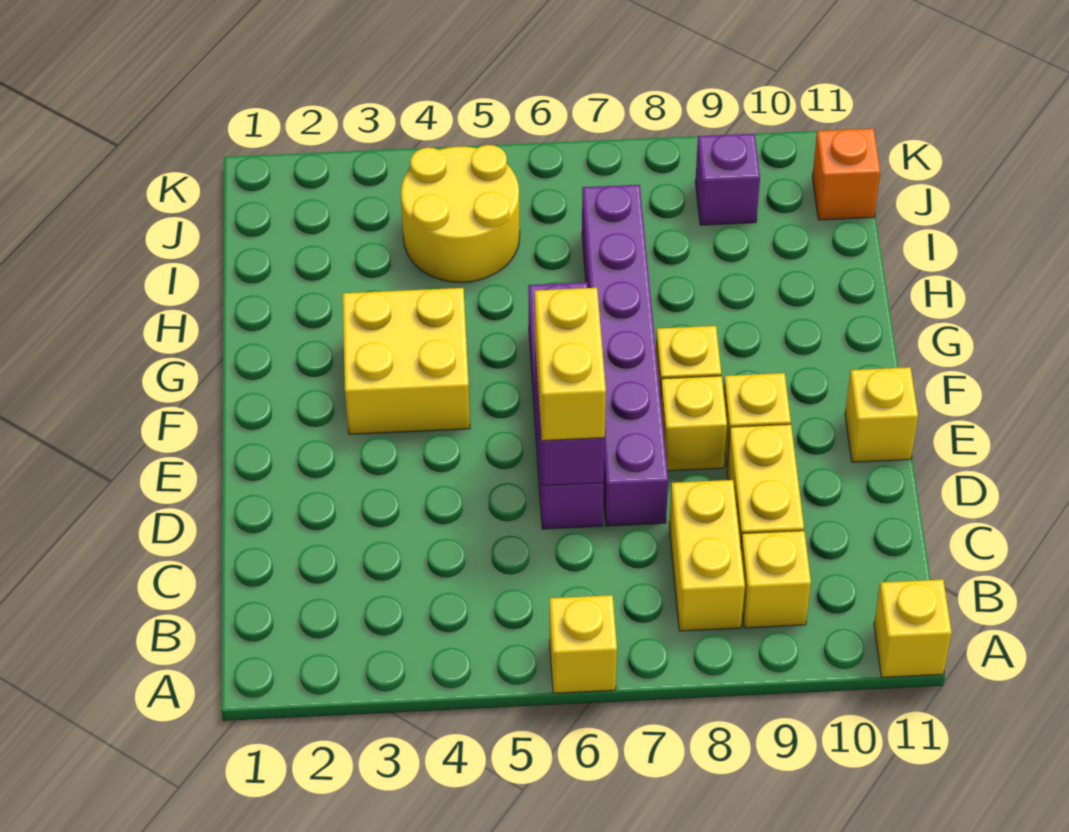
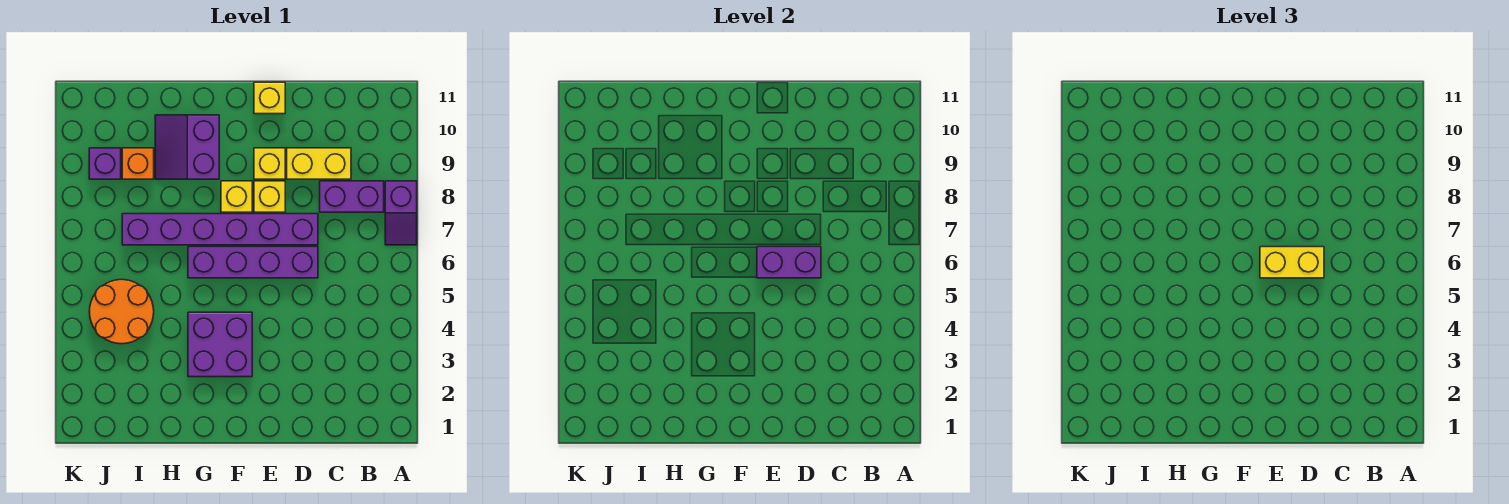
yellow 1x1 brick [550,595,617,693] -> none
none -> purple 1x2 slope [385,181,417,245]
yellow 1x1 brick [874,579,952,677] -> none
yellow 1x2 brick [669,480,745,631] -> purple 1x2 brick [320,181,384,212]
yellow 1x1 brick [741,531,811,628] -> none
yellow 2x2 brick [343,288,470,434] -> purple 2x2 brick [188,312,252,377]
none -> purple 2x2 slope [155,115,219,179]
yellow 2x2 round brick [401,145,520,282] -> orange 2x2 round brick [89,280,154,344]
orange 1x1 brick [812,129,880,220] -> orange 1x1 brick moved to [122,148,154,179]

